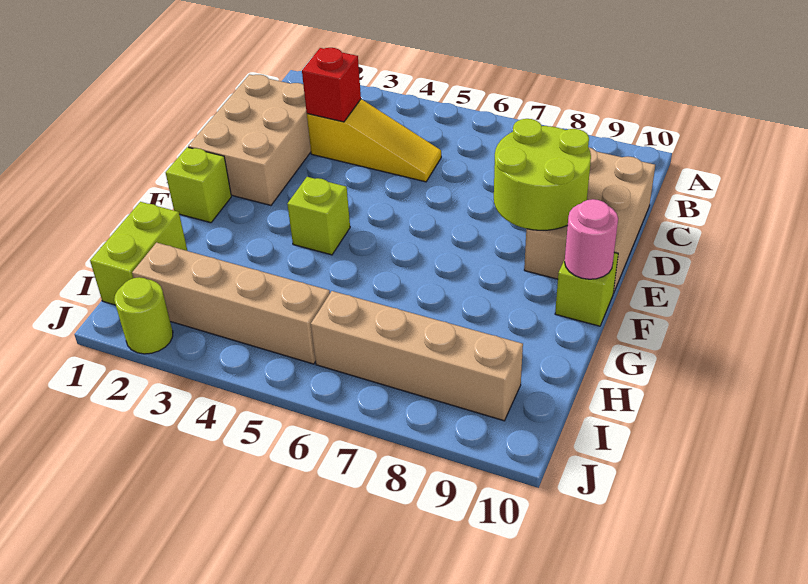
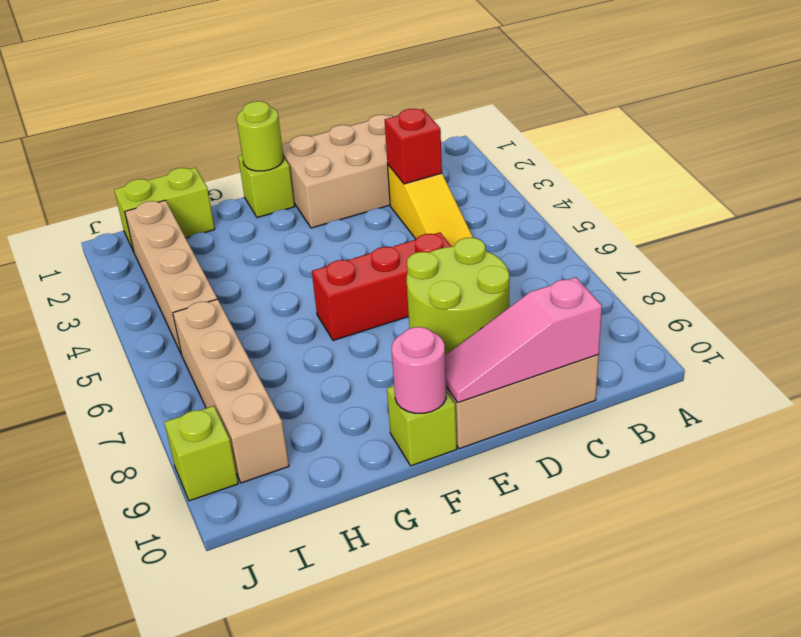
none -> pink 1x3 slope [445,277,602,402]
none -> red 1x3 brick [312,232,452,340]
lime 1x1 brick [287,177,350,255] -> lime 1x1 brick moved to [164,406,238,501]
lime 1x1 round brick [114,277,173,354] -> lime 1x1 round brick moved to [237,101,284,171]

